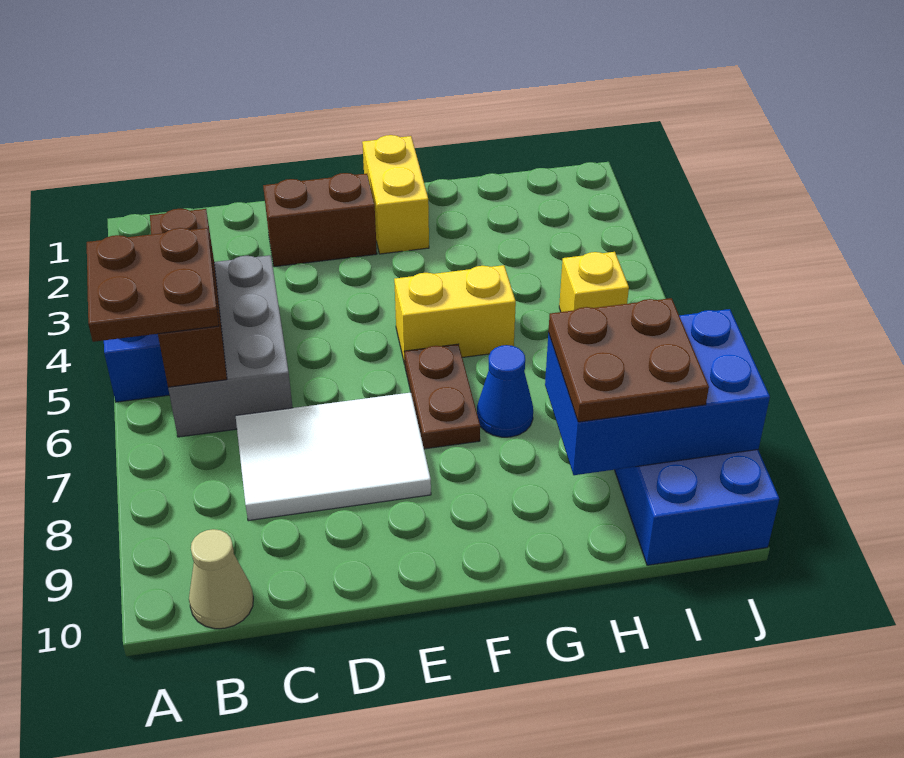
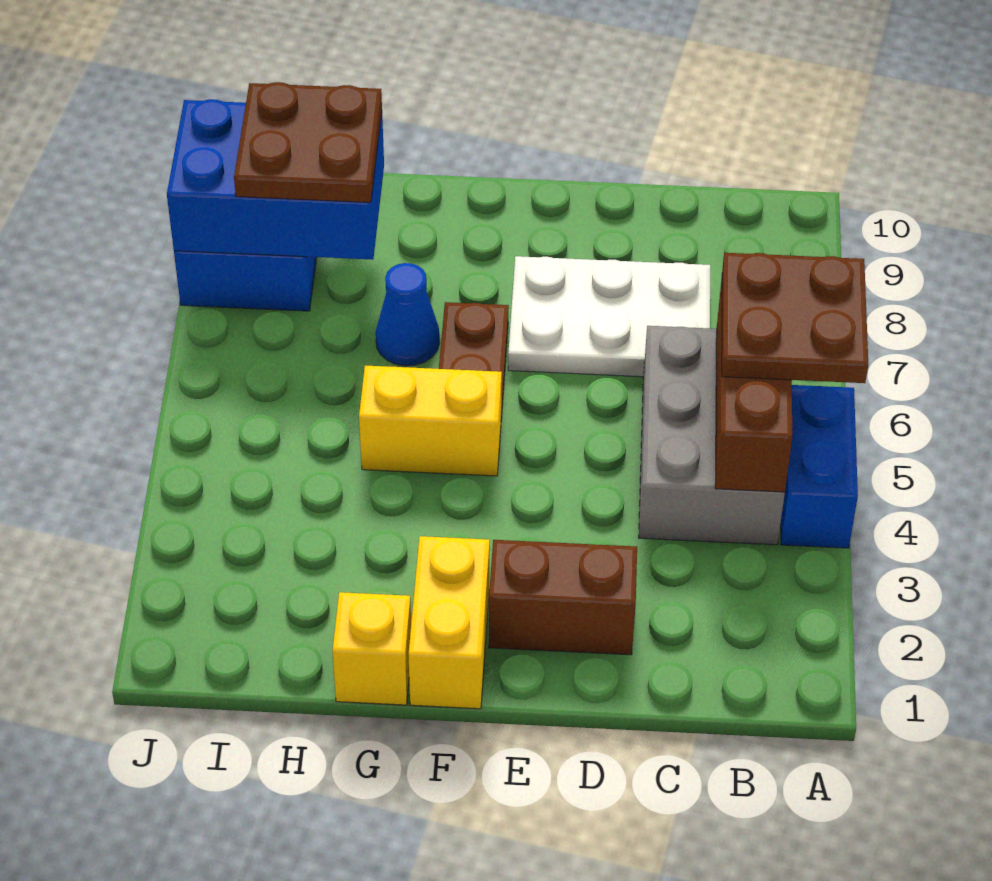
tan 1x1 cone [189,529,253,629] -> none
white 2x3 tile [236,393,431,521] -> white 2x3 plate [508,256,710,377]
yellow 1x1 brick [559,252,629,312] -> yellow 1x1 brick moved to [332,592,411,705]

